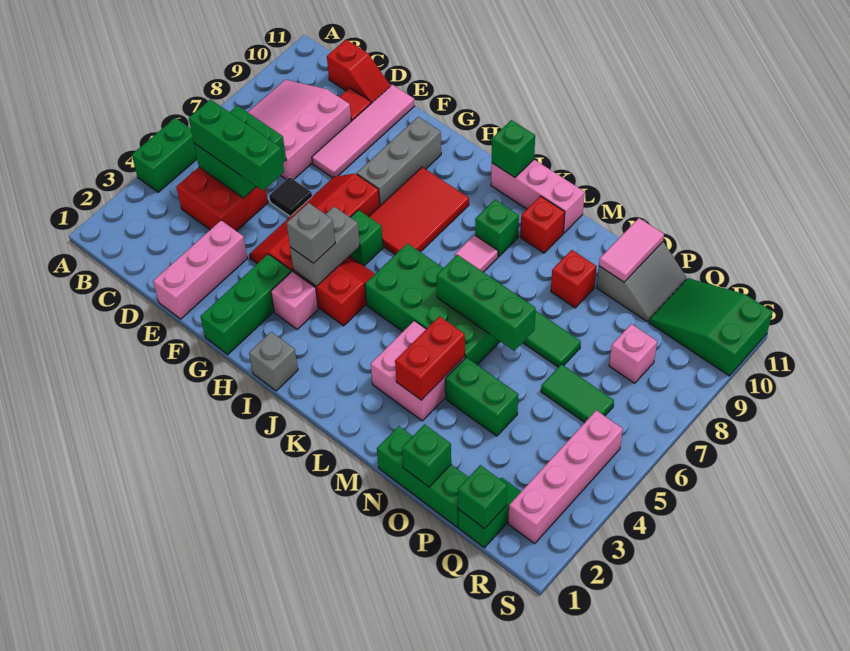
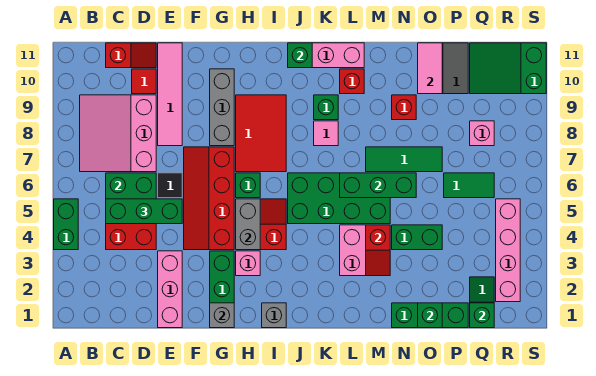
grey 1x1 brick [287,203,335,263] -> grey 1x1 brick moved to [210,303,234,328]
red 1x2 brick [395,316,465,400] -> red 1x2 slope [366,225,390,276]

